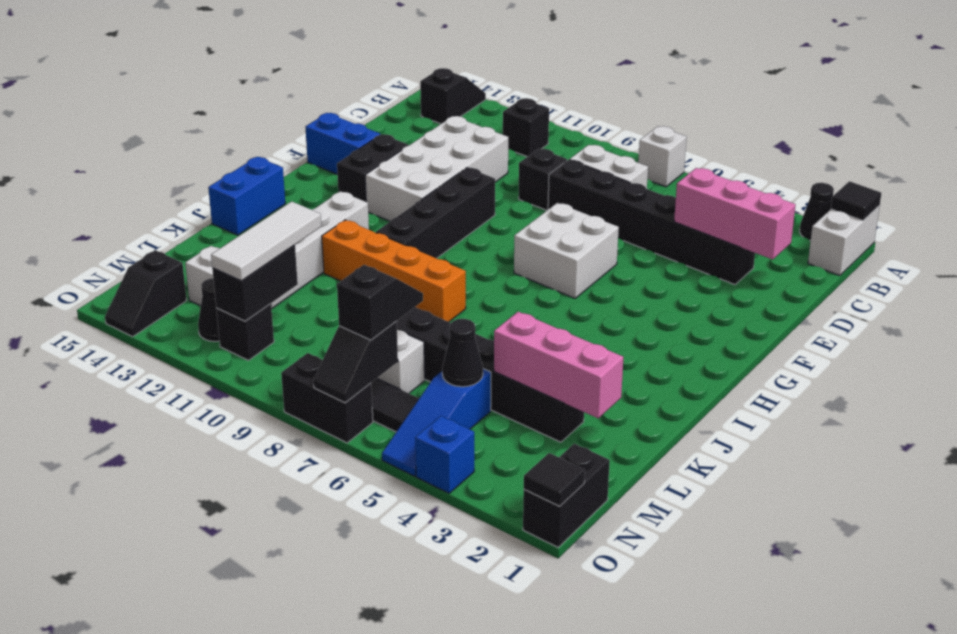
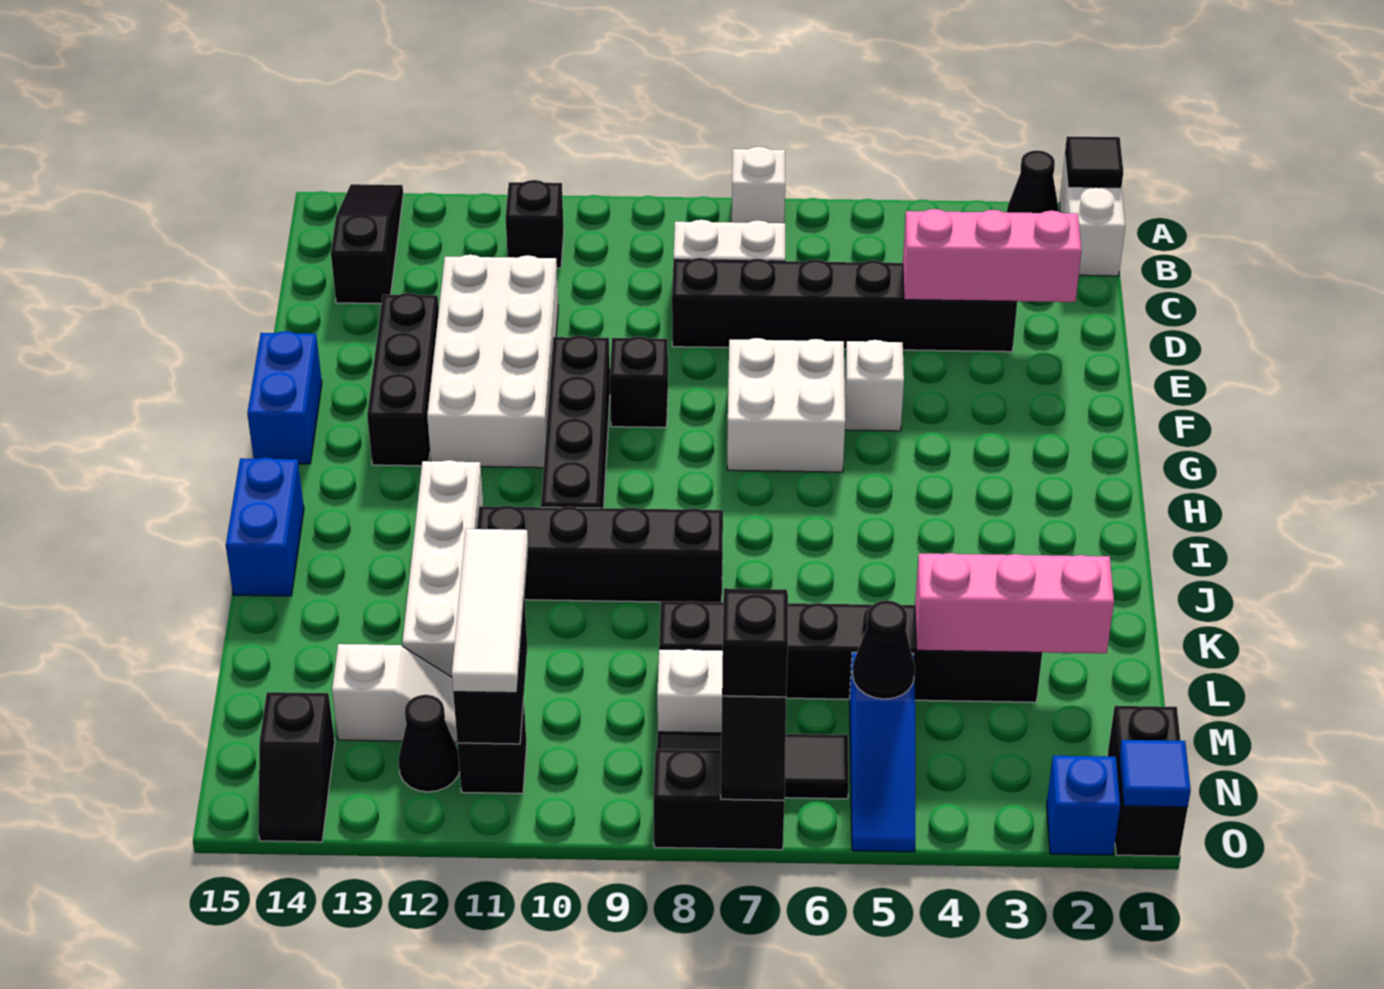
black 1x2 slope [420,68,486,124] -> black 1x3 slope [331,184,403,304]
black 1x1 brick [519,149,567,210] -> black 1x1 brick moved to [610,336,668,427]
none -> white 1x1 brick [845,340,904,431]
black 1x2 brick [337,134,408,202] -> black 1x3 brick [367,293,439,466]
blue 1x2 brick [305,113,380,174] -> blue 1x2 brick turned to [247,331,322,464]
orange 1x4 brick [322,220,466,322] -> black 1x4 brick [477,506,723,602]
black 1x1 tile [524,453,585,506] -> blue 1x1 tile [1119,740,1191,807]
blue 1x1 brick [415,416,474,493] -> blue 1x1 brick moved to [1047,756,1120,855]

